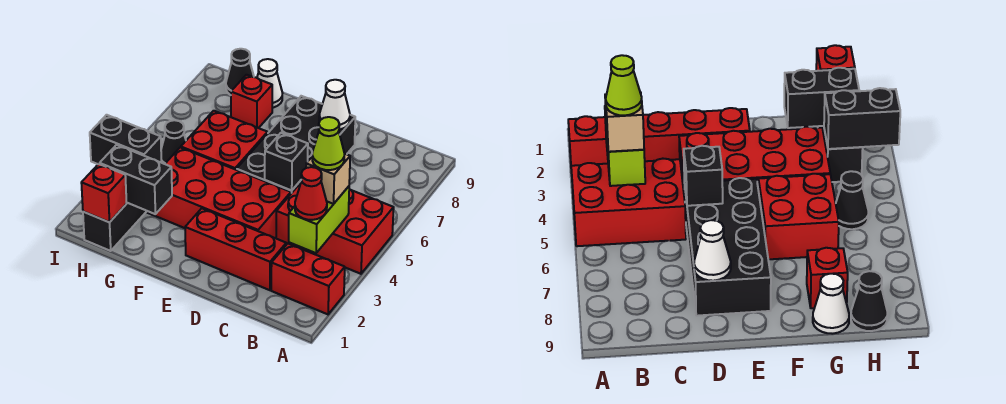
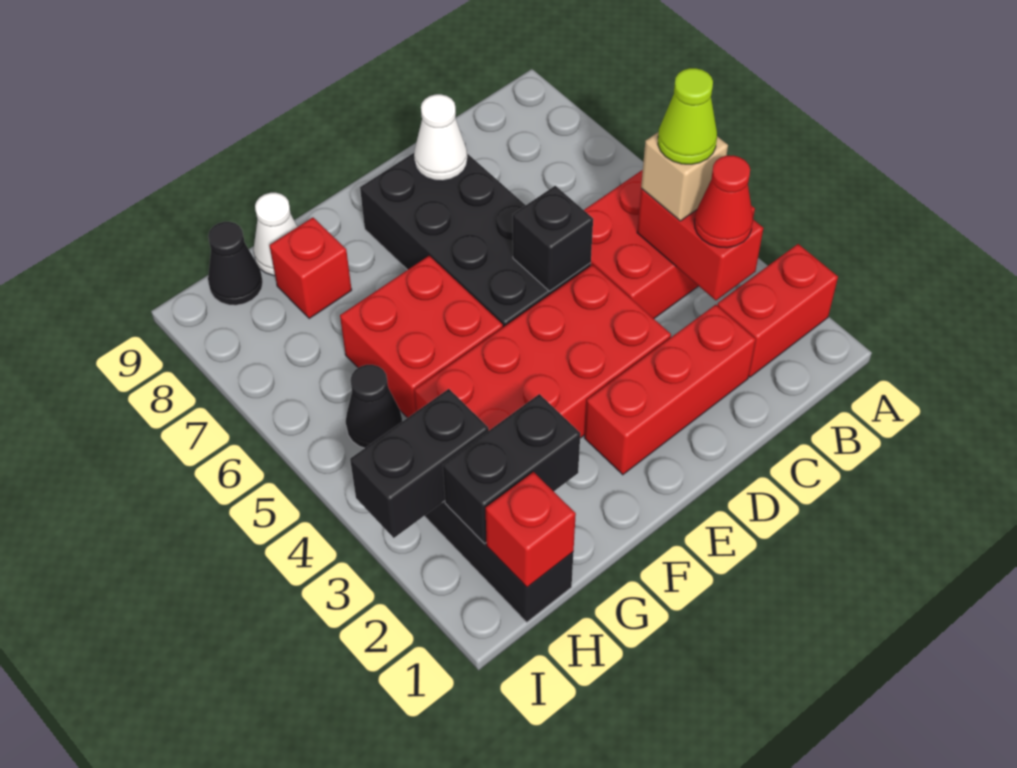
lime 1x2 brick [289,186,349,253] -> red 1x2 brick [637,188,763,300]

